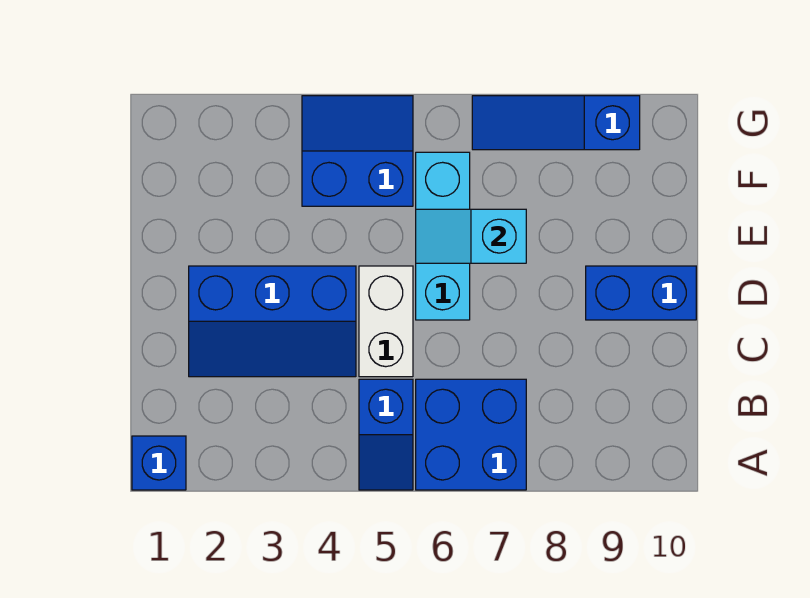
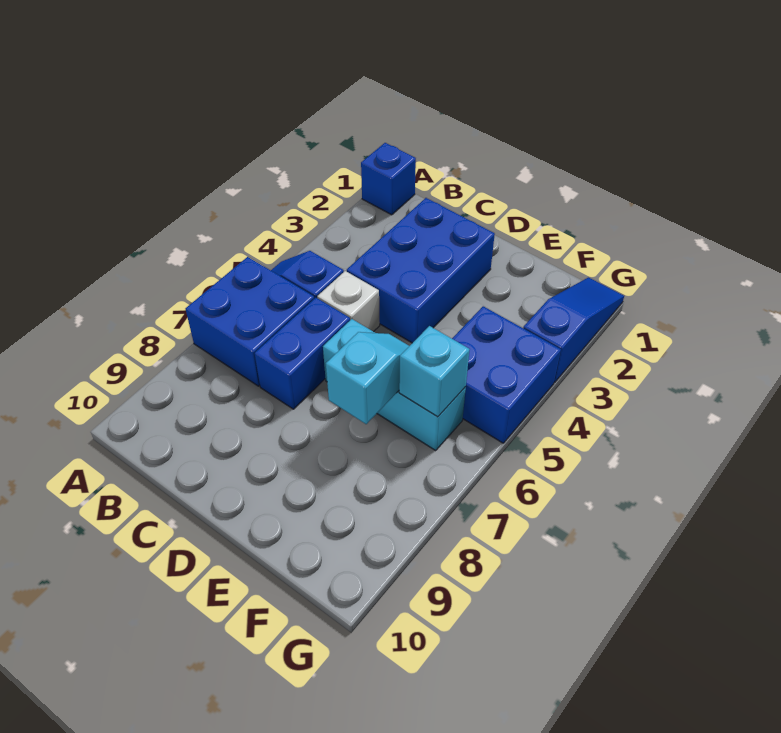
blue 2x3 slope [189,266,356,377] -> blue 2x3 brick [347,198,495,343]
white 1x2 brick [359,266,413,377] -> white 1x1 brick [317,271,380,332]
blue 1x2 brick [586,266,696,320] -> blue 1x2 brick moved to [255,298,350,409]
blue 2x2 slope [302,96,413,206] -> blue 2x2 brick [452,306,561,443]
none -> cyan 1x1 brick [399,326,470,417]
blue 1x3 slope [472,96,640,150] -> blue 1x3 slope moved to [523,277,624,383]

